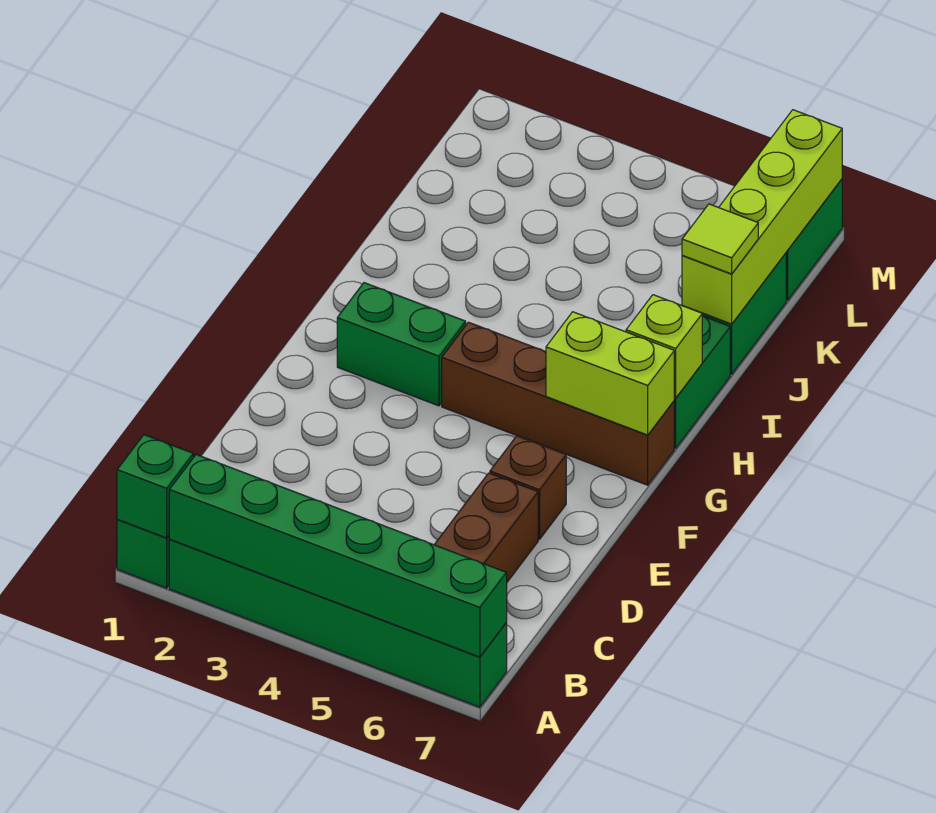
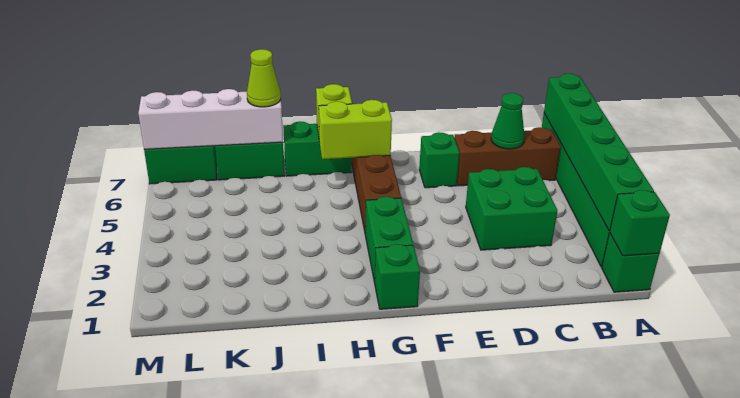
none -> green 2x2 brick [466,167,557,250]
none -> green 1x1 cone [491,93,524,149]
brown 1x1 brick [490,436,566,539] -> green 1x1 brick [419,132,460,188]
none -> green 1x1 brick [375,244,420,309]
lime 1x2 brick [546,312,674,435] -> lime 1x2 brick turned to [319,100,392,159]
lime 1x4 brick [682,110,842,324] -> white 1x4 brick [138,89,283,149]
lime 1x1 tile [682,204,758,274] -> lime 1x1 cone [247,49,281,107]

